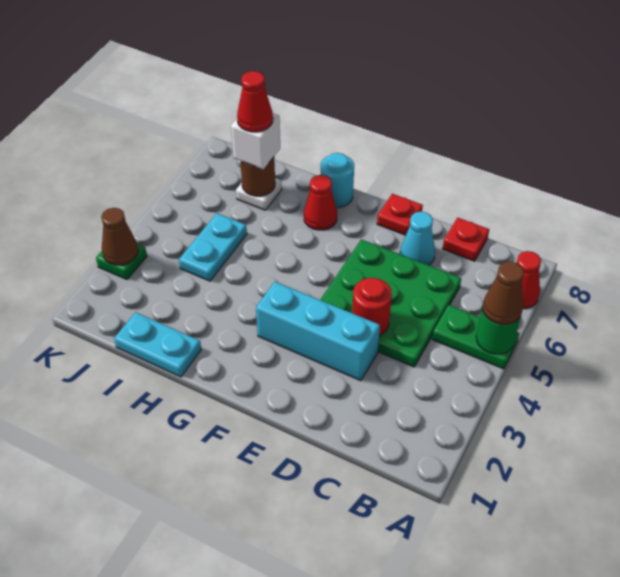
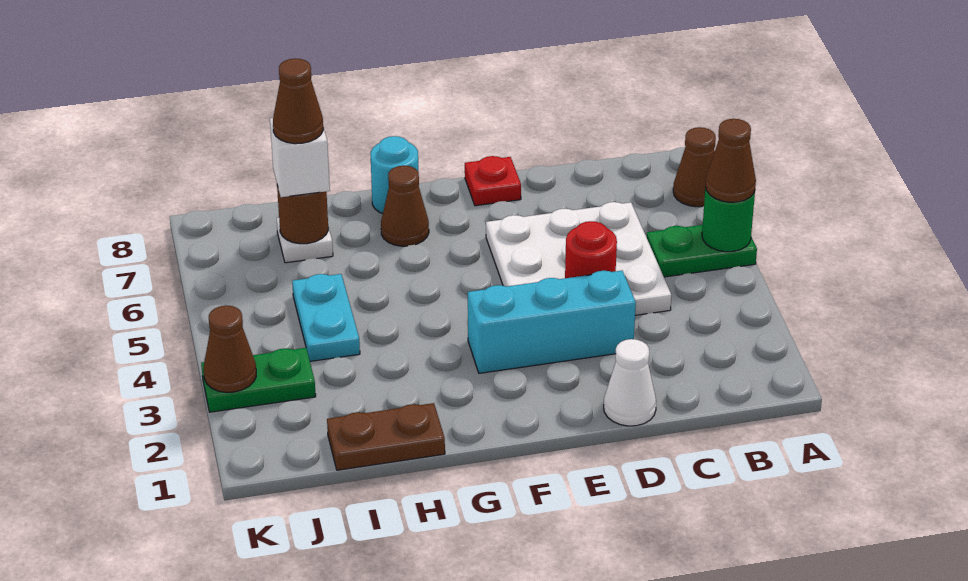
red 1x1 cone [517,251,541,309] -> brown 1x1 cone [673,127,716,207]
green 3x3 plate [320,239,461,367] -> white 3x3 plate [486,202,671,315]
red 1x1 plate [443,218,489,261] -> none
none -> white 1x1 cone [604,339,656,426]
cyan 1x1 cone [400,212,435,265] -> none
red 1x1 cone [304,175,337,230] -> brown 1x1 cone [381,166,429,246]
cyan 1x2 plate [114,312,201,377] -> brown 1x2 plate [327,403,445,470]
red 1x1 cone [237,71,273,132] -> brown 1x1 cone [273,59,323,144]
green 1x1 plate [96,244,147,279] -> green 1x2 plate [201,348,316,412]

